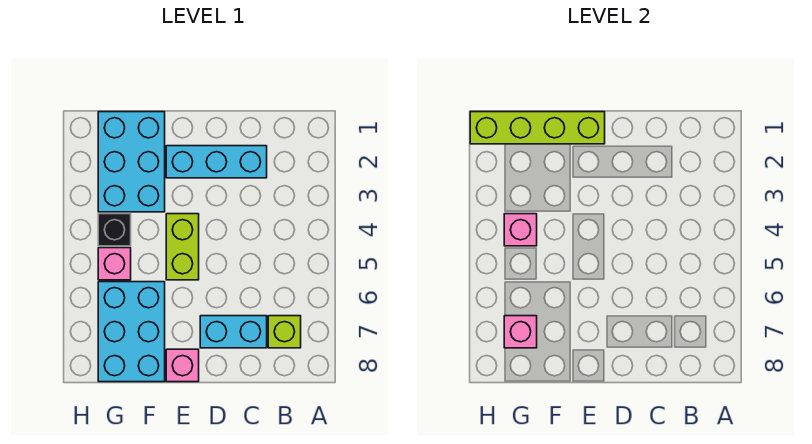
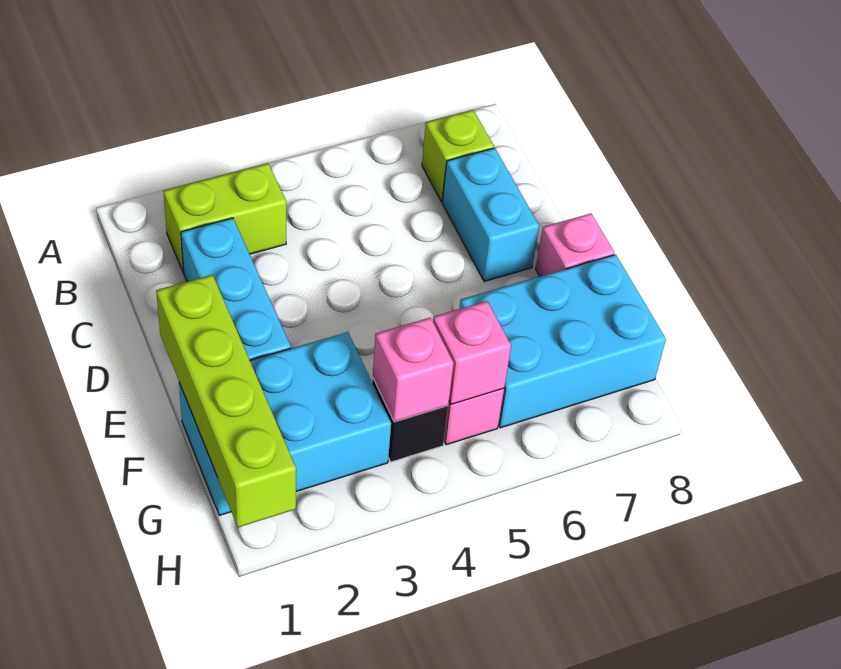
lime 1x2 brick [166,214,199,280] -> lime 1x2 brick moved to [163,163,286,272]
pink 1x1 brick [504,316,537,348] -> pink 1x1 brick moved to [433,301,511,404]

